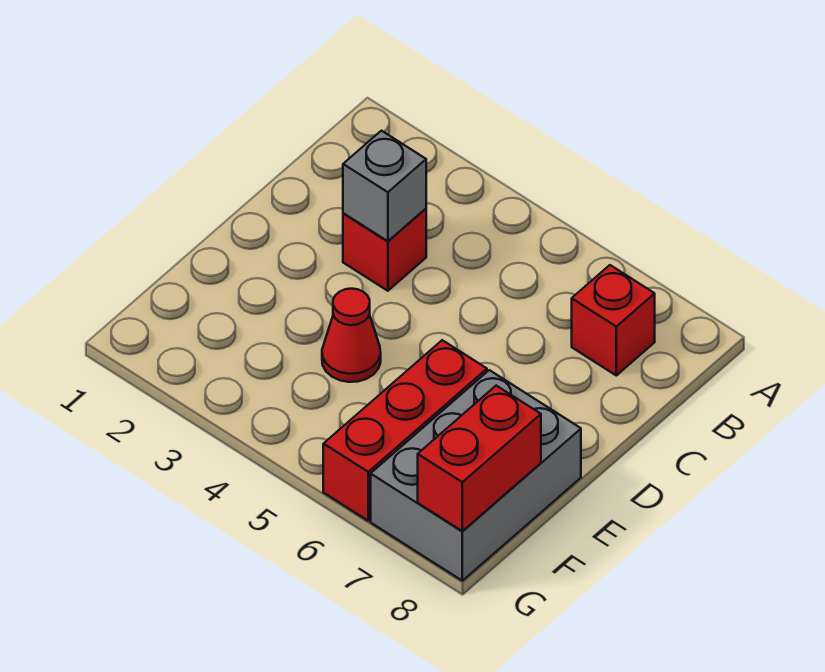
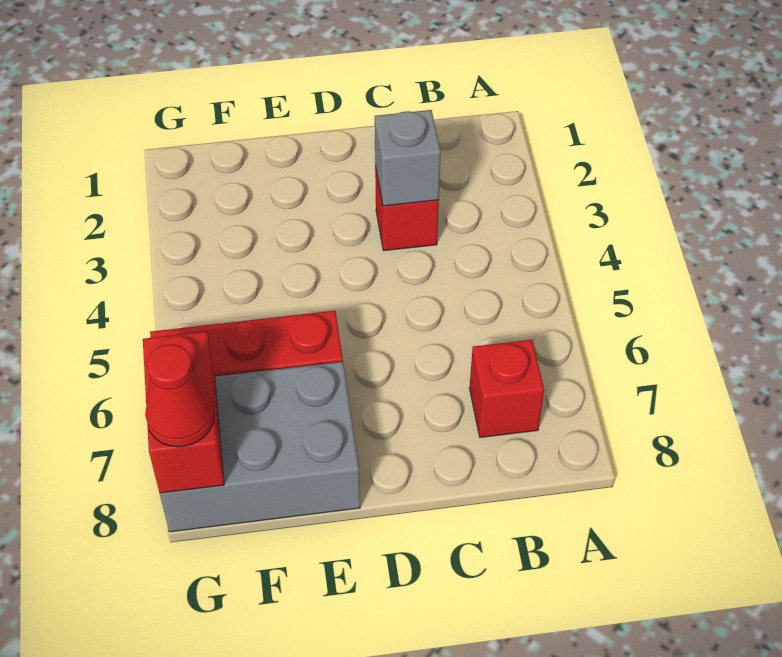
red 1x1 cone [322,289,381,382] -> red 1x1 cone moved to [145,344,214,447]
red 1x2 brick [418,386,541,531] -> red 1x2 brick turned to [143,331,224,493]

